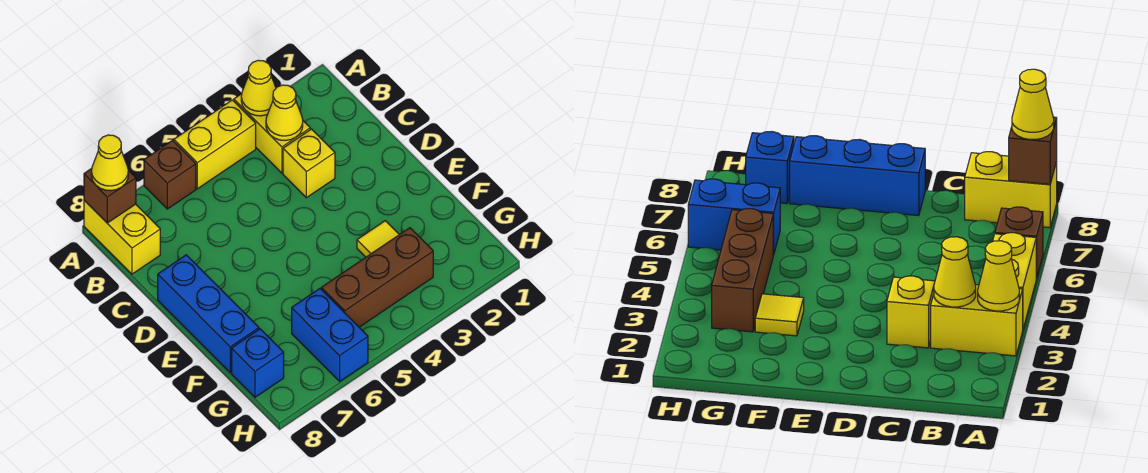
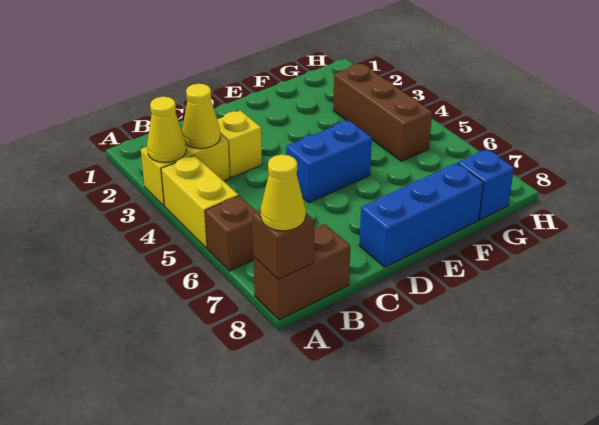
yellow 1x2 brick [84,200,160,274] -> brown 1x2 brick [253,224,350,320]
yellow 1x1 tile [357,221,399,257] -> none
blue 1x2 brick [292,289,368,381] -> blue 1x2 brick moved to [286,120,372,202]

